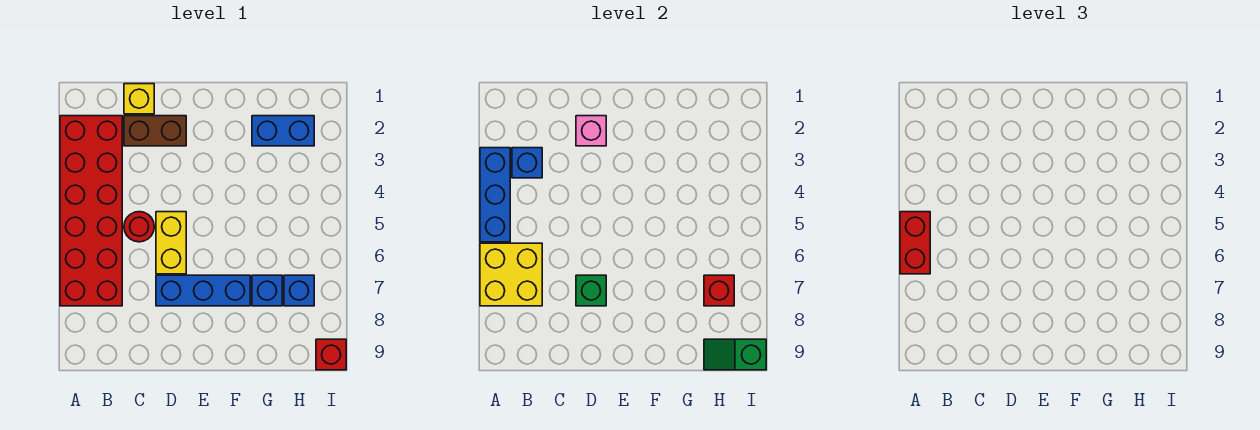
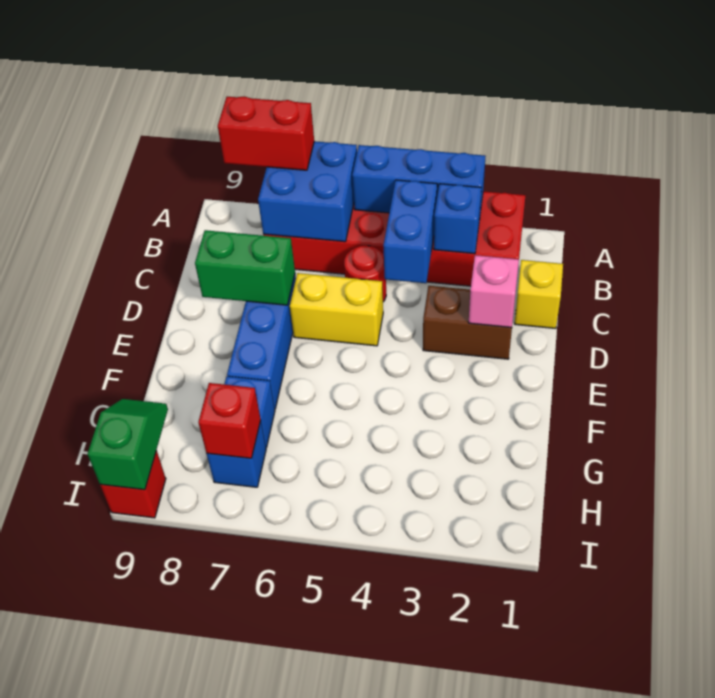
red 1x2 brick [900,212,930,274] -> red 1x2 brick moved to [218,96,314,170]
yellow 2x2 brick [480,243,542,306] -> blue 2x2 brick [258,141,357,242]
brown 1x2 brick [124,116,186,146] -> brown 1x2 brick turned to [423,286,512,359]
green 1x1 brick [576,275,606,306] -> green 1x2 brick [195,230,295,305]
blue 1x2 brick [252,116,314,146] -> blue 1x2 brick moved to [383,180,437,283]

